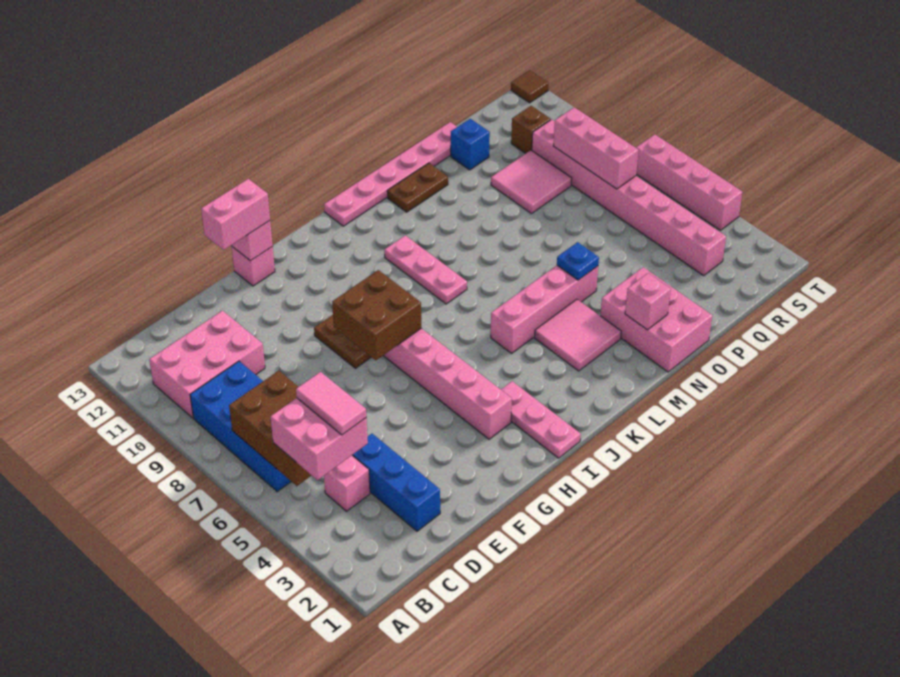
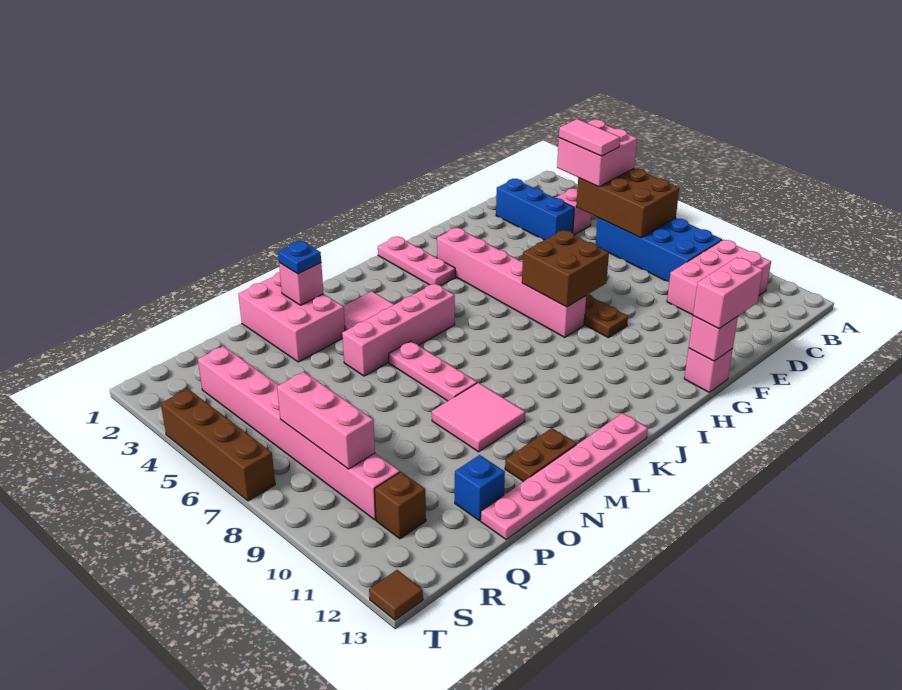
pink 1x3 plate [384,235,467,304] -> pink 1x3 plate moved to [389,341,477,401]
blue 1x1 plate [557,242,599,280] -> blue 1x1 plate moved to [278,241,321,274]
pink 2x2 tile [491,150,572,214] -> pink 2x2 tile moved to [432,383,525,452]
pink 1x4 brick [636,134,742,230] -> brown 1x4 brick [161,389,275,501]

